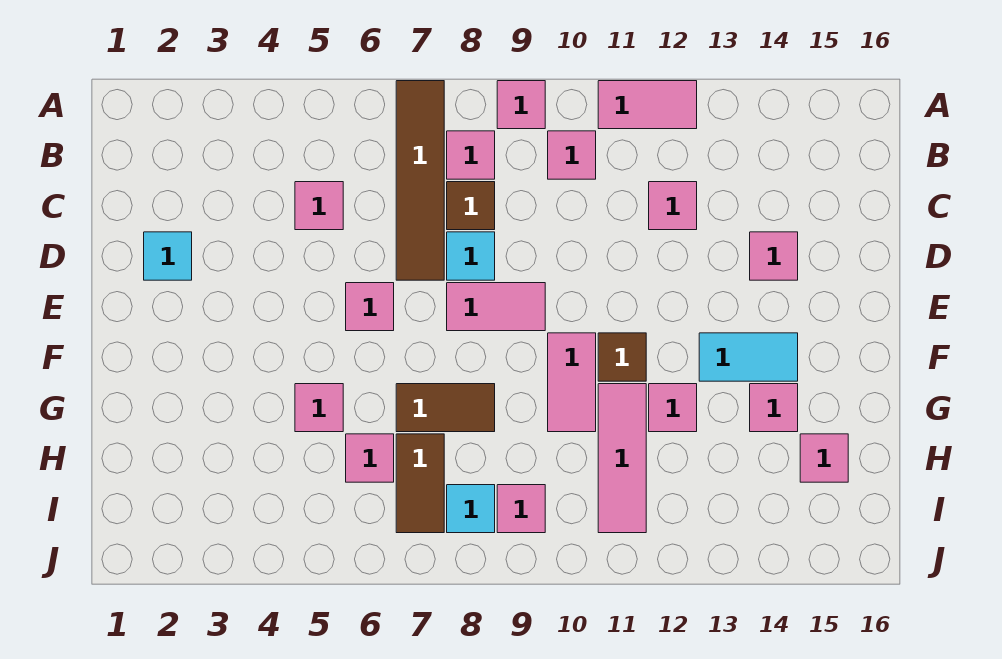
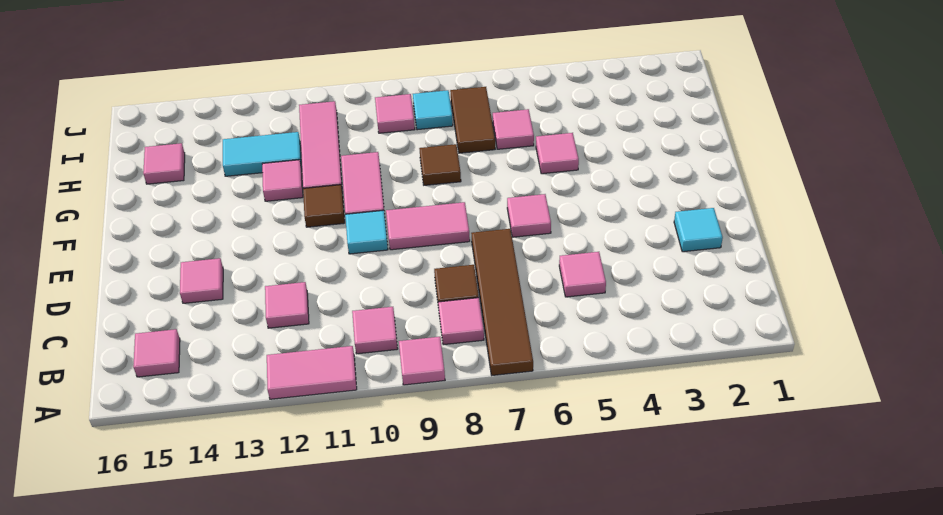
cyan 1x1 tile [447,232,495,280] -> cyan 1x1 tile moved to [345,210,388,254]
cyan 1x2 tile [699,333,798,381] -> cyan 1x2 tile moved to [223,132,302,176]
brown 1x2 tile [396,384,495,432] -> brown 1x1 tile [419,144,461,185]
pink 1x1 tile [750,384,798,432] -> pink 1x1 tile moved to [133,329,180,377]

